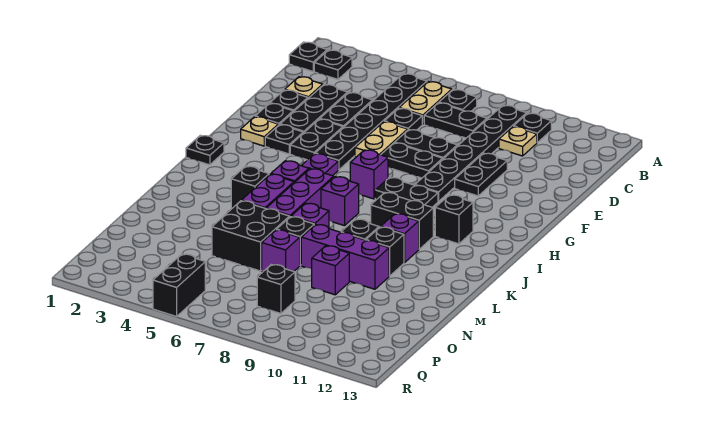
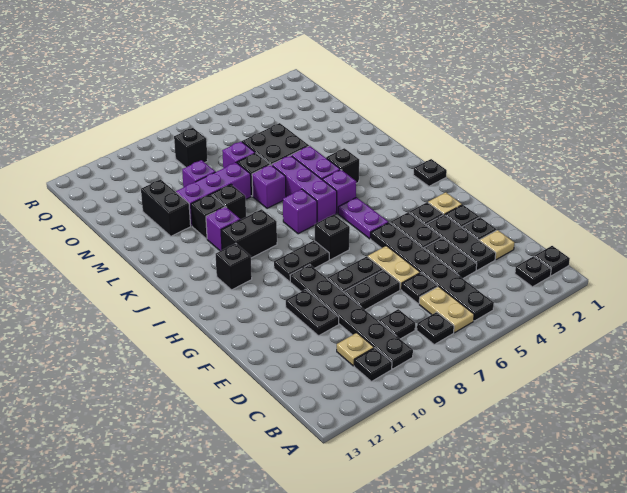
black 1x2 plate [424,103,487,138] -> black 1x1 plate [379,309,415,339]
purple 1x1 brick [350,150,388,199] -> black 1x1 brick [315,214,350,260]
black 1x2 brick [153,254,205,317] -> black 1x2 brick moved to [141,179,191,236]

